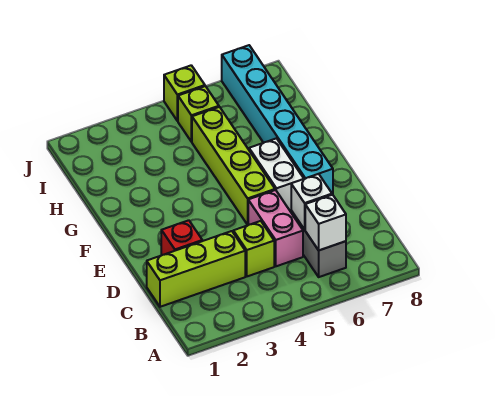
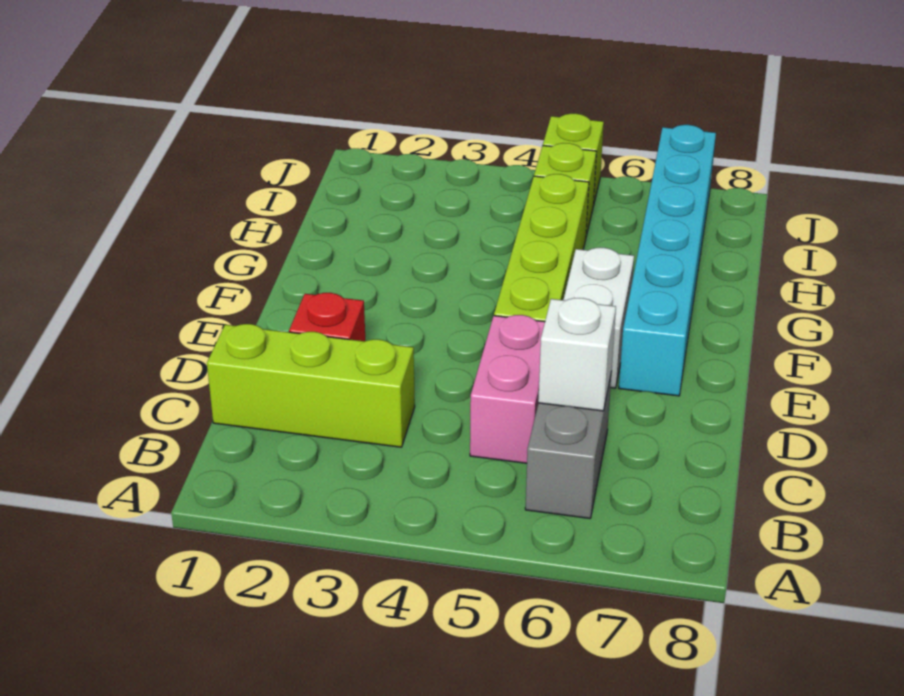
white 1x1 brick [305,195,346,250] -> none
lime 1x1 brick [233,221,274,276] -> none

